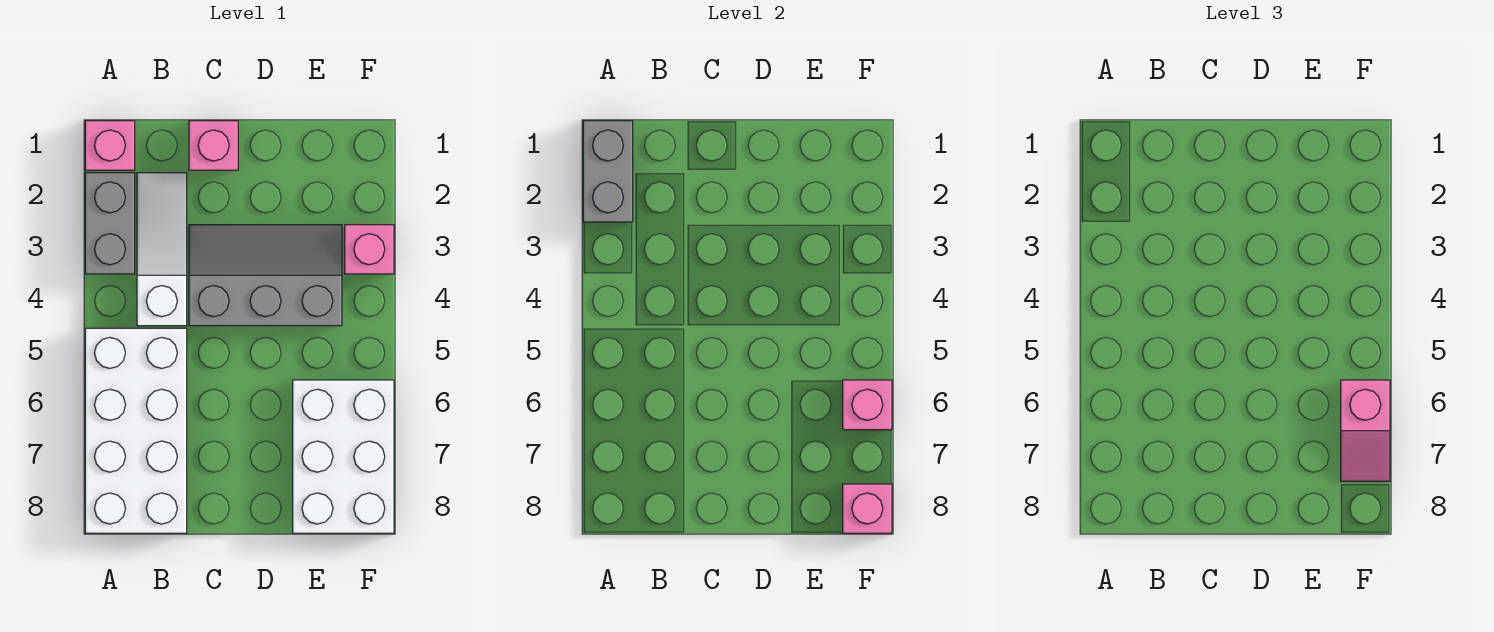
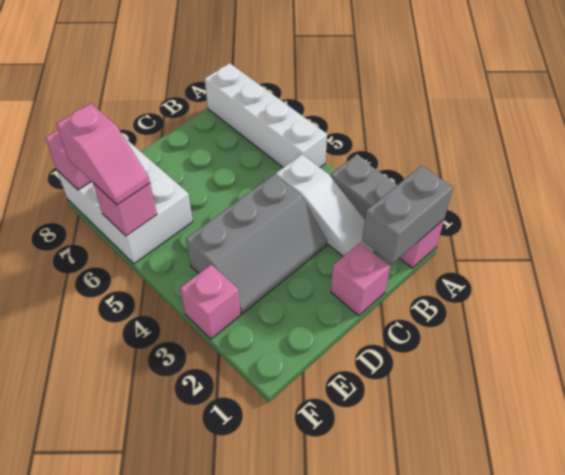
grey 1x2 brick [583,121,633,222] -> grey 1x2 brick turned to [362,166,453,264]
white 2x4 brick [85,328,187,533] -> white 1x4 brick [205,63,327,168]
pink 1x2 slope [1341,380,1390,481] -> pink 1x2 slope turned to [56,103,150,205]

